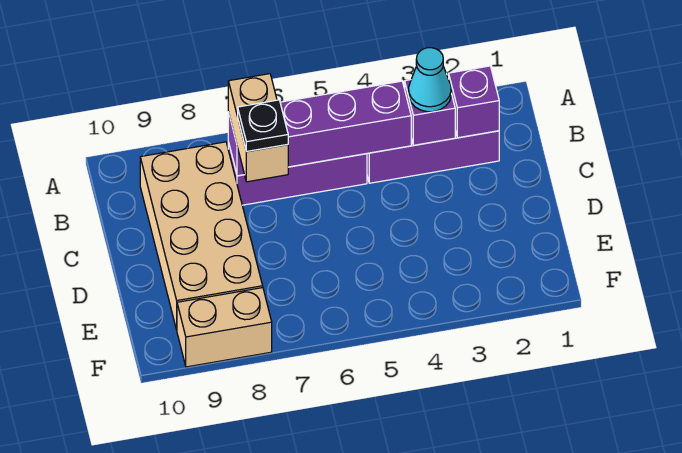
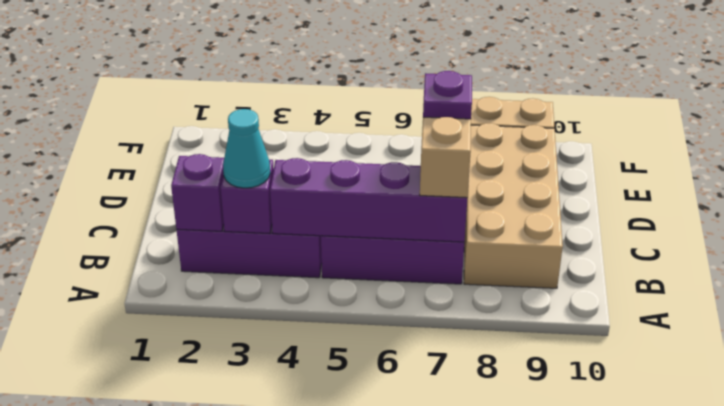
black 1x1 plate [238,100,288,152] -> purple 1x1 plate [423,71,472,119]

